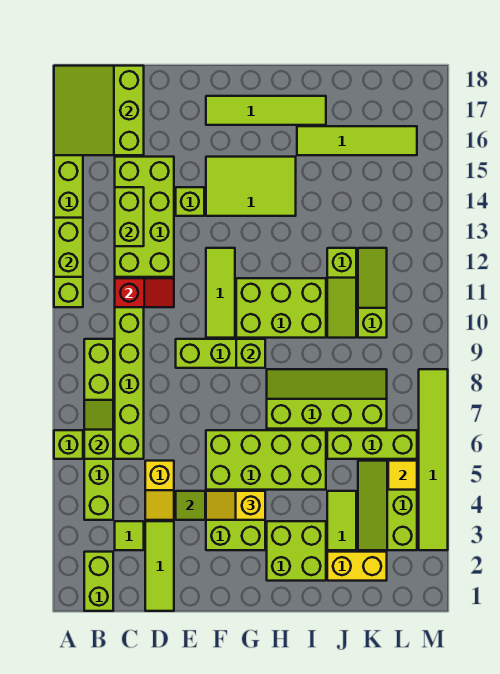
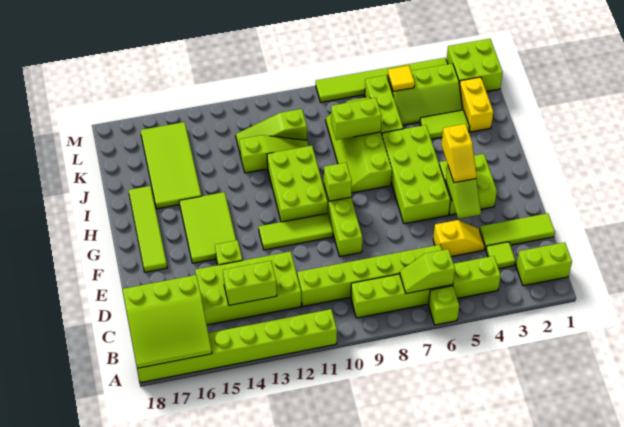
lime 1x2 brick [54,218,83,277] -> lime 1x2 brick moved to [331,98,382,140]
red 1x2 slope [115,278,174,307] -> none
lime 2x2 brick [267,521,326,581] -> lime 2x2 brick moved to [446,39,503,91]
lime 1x4 tile [297,126,417,155] -> lime 2x4 tile [140,122,201,209]

